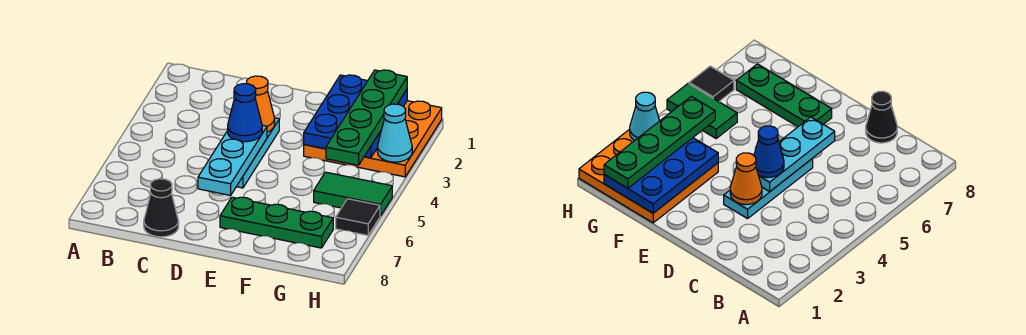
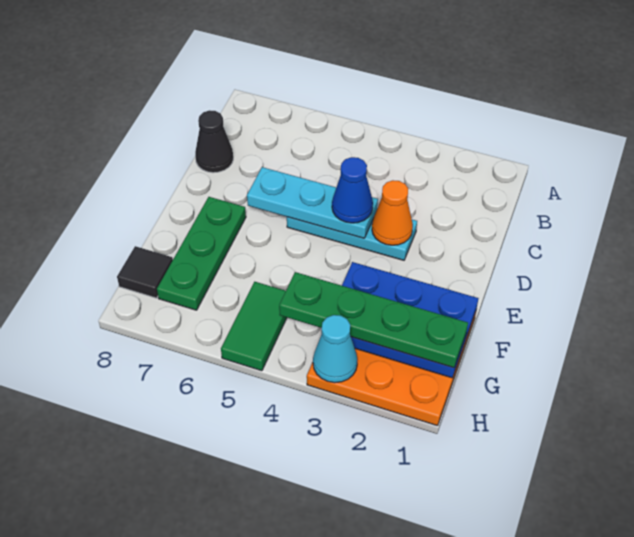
black 1x1 tile [336,199,380,235] -> black 1x1 tile moved to [117,246,173,298]

